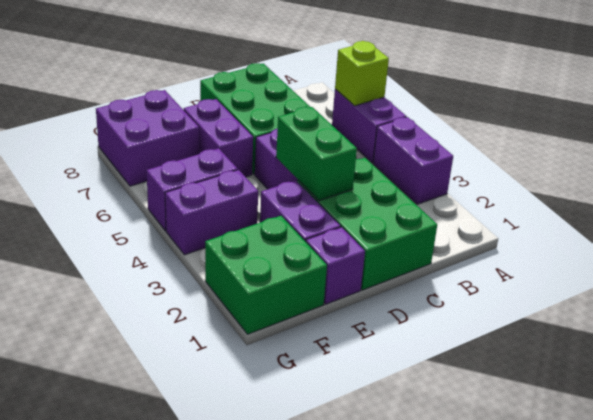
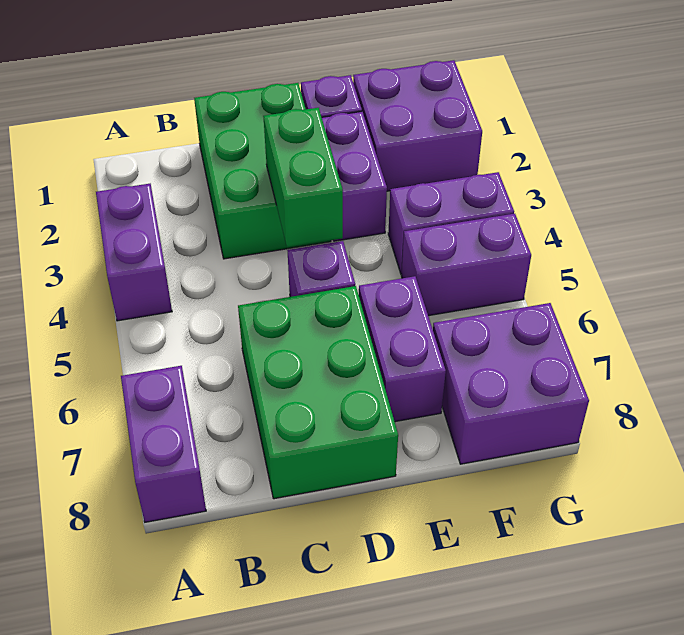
purple 1x2 brick [332,89,406,163] -> purple 1x2 brick moved to [121,366,206,522]
lime 1x1 brick [335,41,389,106] -> none
green 2x2 brick [205,216,327,334] -> purple 2x2 brick [353,60,482,191]

